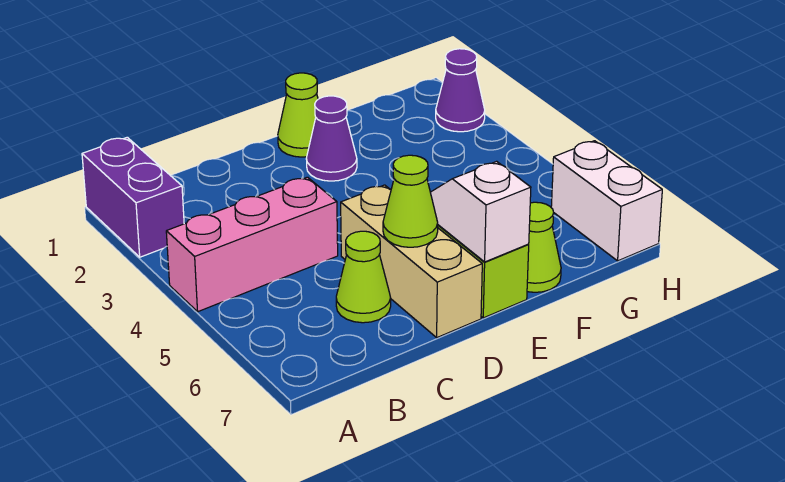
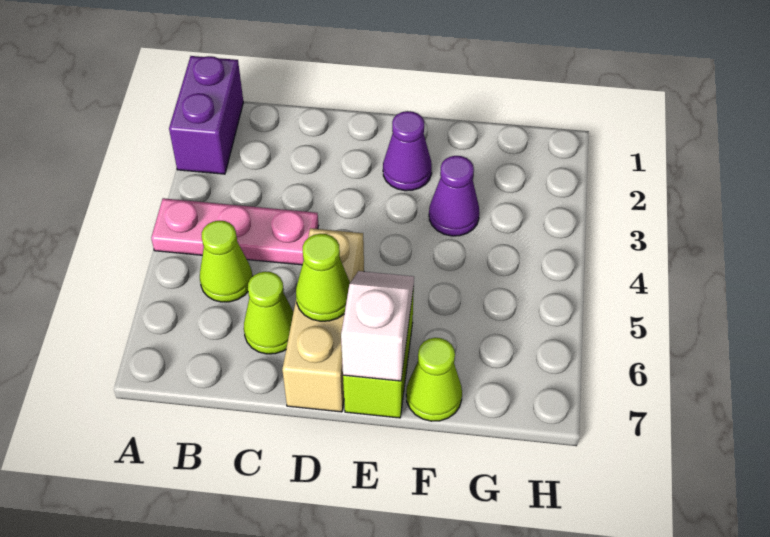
pink 1x3 brick [166,177,338,312] -> pink 1x3 plate [151,198,318,265]
lime 1x1 cone [278,73,318,157] -> lime 1x1 cone moved to [200,220,253,302]
purple 1x1 cone [436,49,485,132] -> purple 1x1 cone moved to [429,156,479,236]
white 1x2 brick [551,141,662,261] -> none

